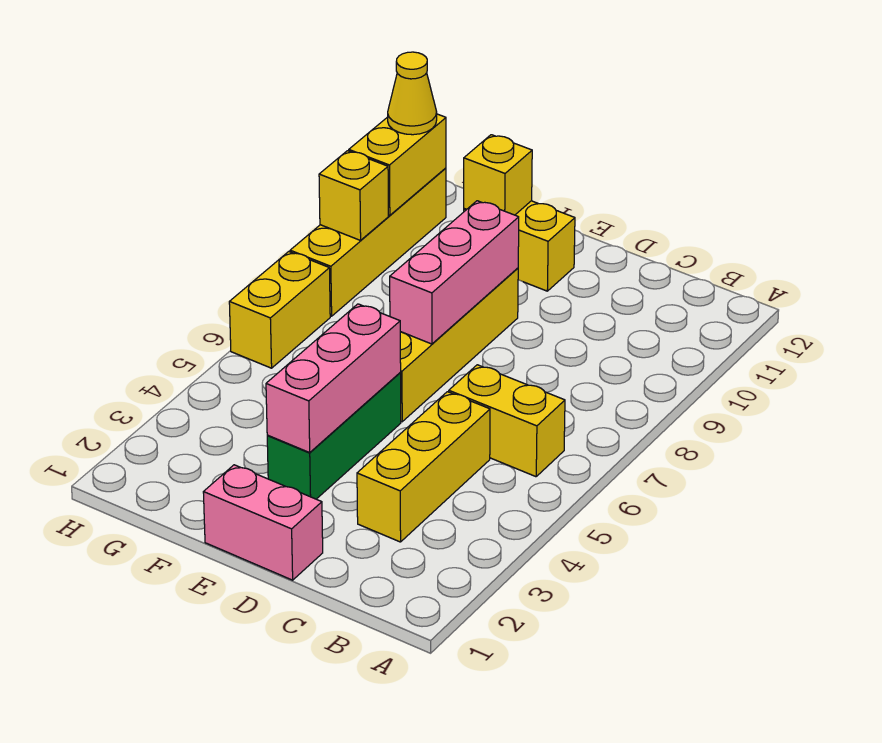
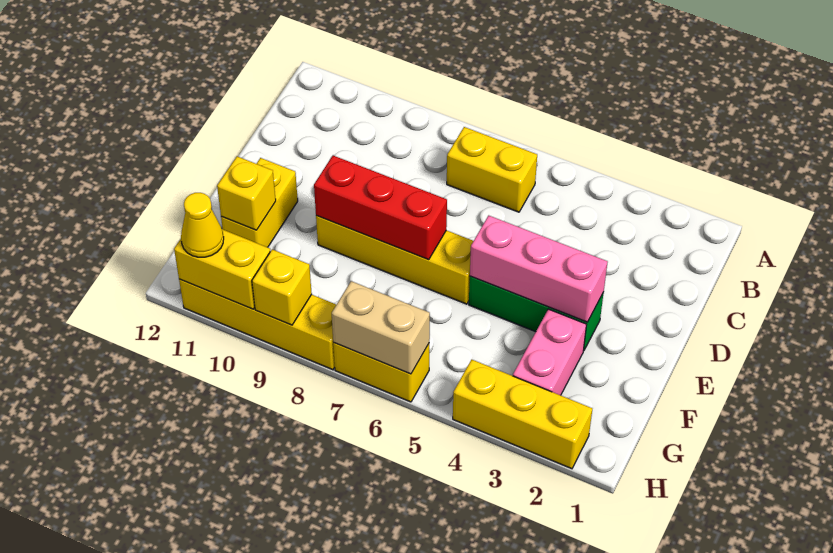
yellow 1x2 brick [449,365,565,477] -> yellow 1x2 brick turned to [447,127,537,212]
yellow 1x3 brick [357,392,490,542] -> yellow 1x3 brick moved to [453,360,592,469]
pink 1x2 brick [203,465,323,580] -> pink 1x2 brick moved to [513,309,587,395]
pink 1x3 brick [390,201,519,344] -> red 1x3 brick [314,156,447,260]
none -> tan 1x2 brick [332,281,430,374]

